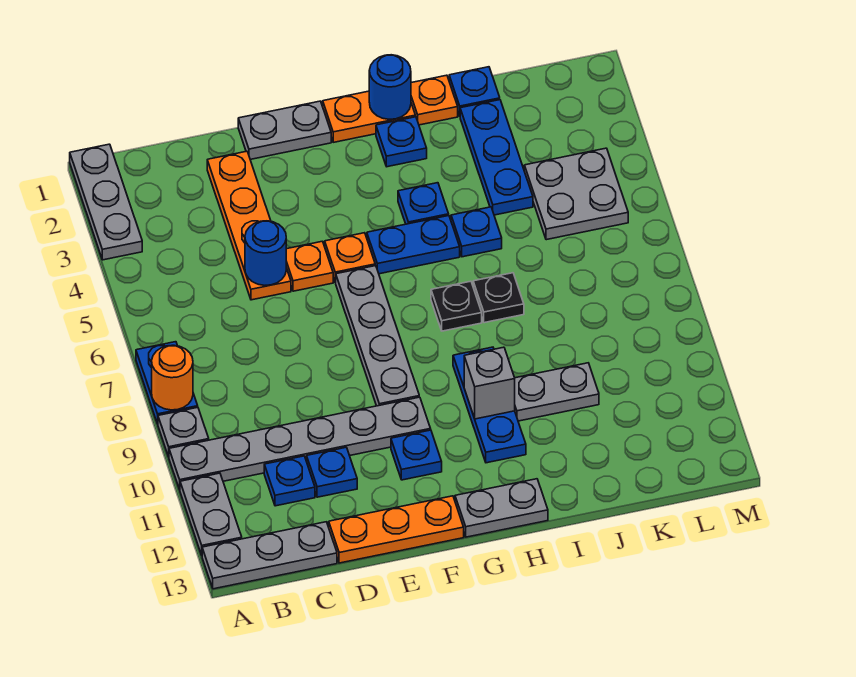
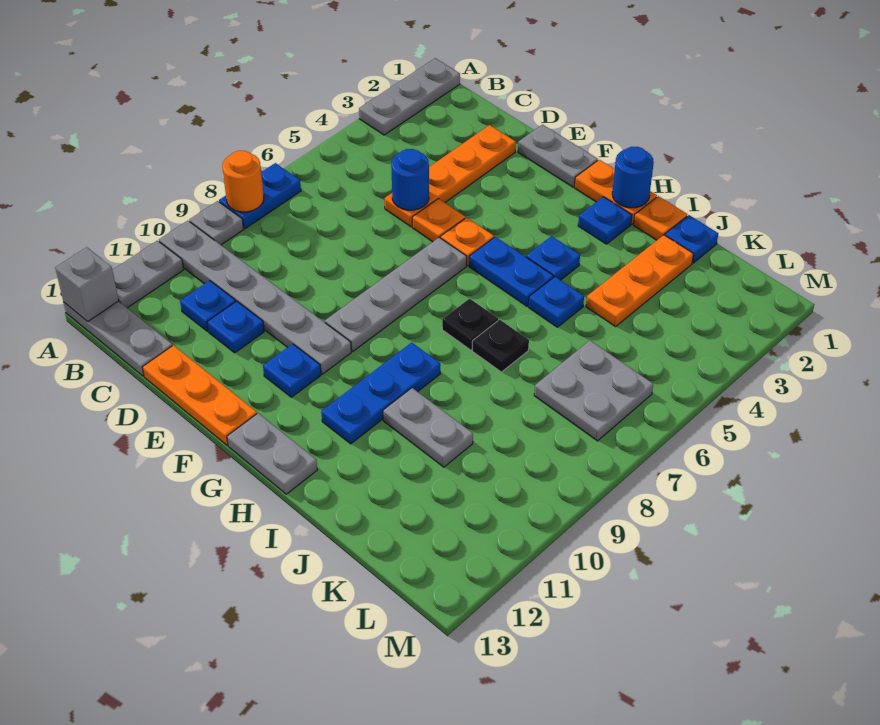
grey 1x1 brick [464,347,515,419] -> grey 1x1 brick moved to [55,247,119,322]
blue 1x3 plate [460,100,533,215] -> orange 1x3 plate [586,235,693,327]
grey 2x2 plate [524,148,628,240] -> grey 2x2 plate moved to [534,341,653,441]

